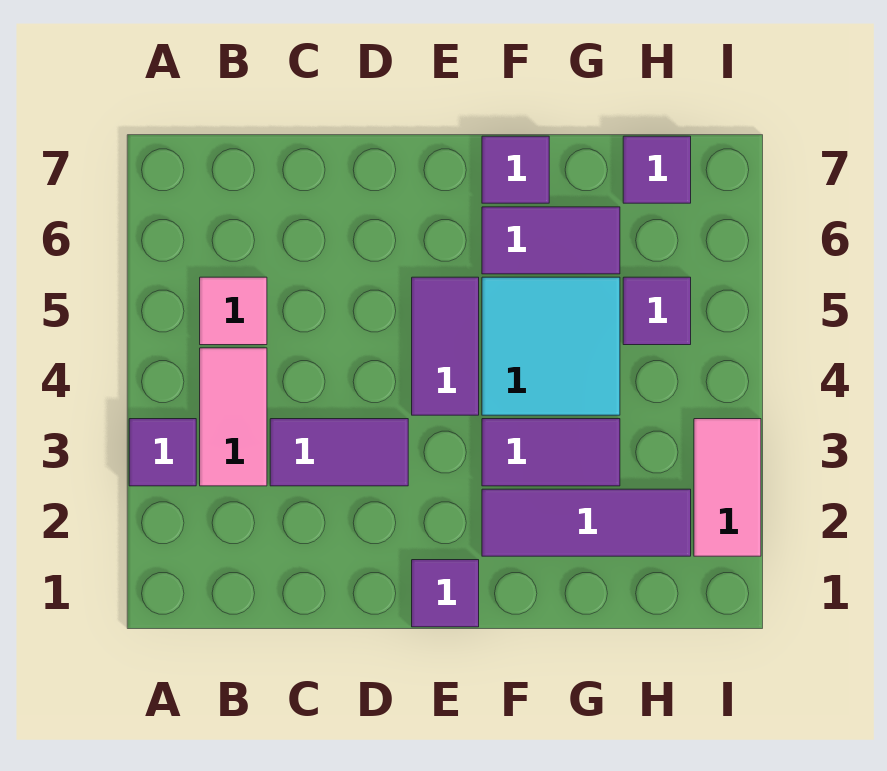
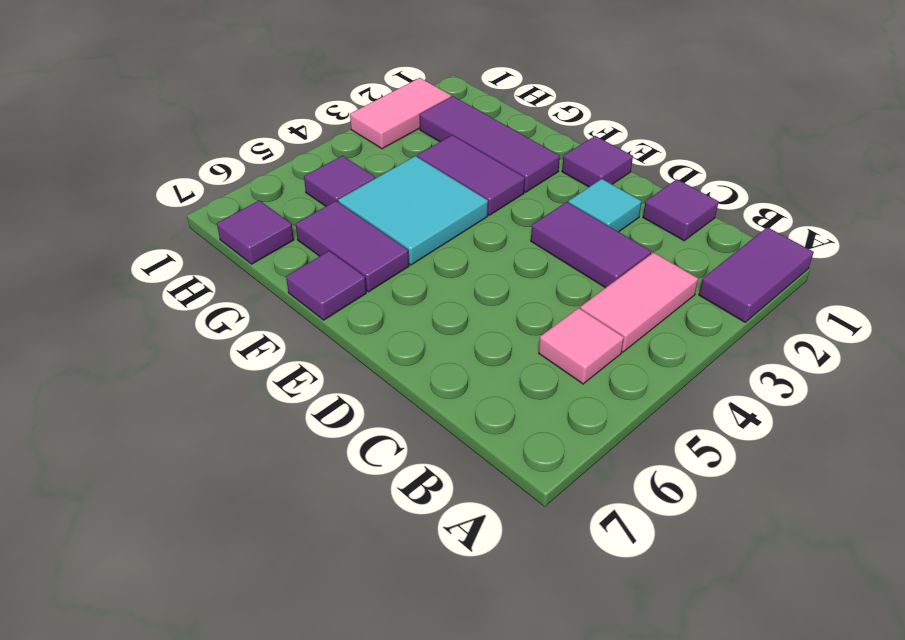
purple 1x1 tile [129,419,196,486] -> purple 1x1 tile moved to [643,179,718,241]
none -> cyan 1x1 tile [568,179,642,232]
purple 1x2 tile [412,277,479,415] -> purple 1x2 tile moved to [699,227,814,322]

